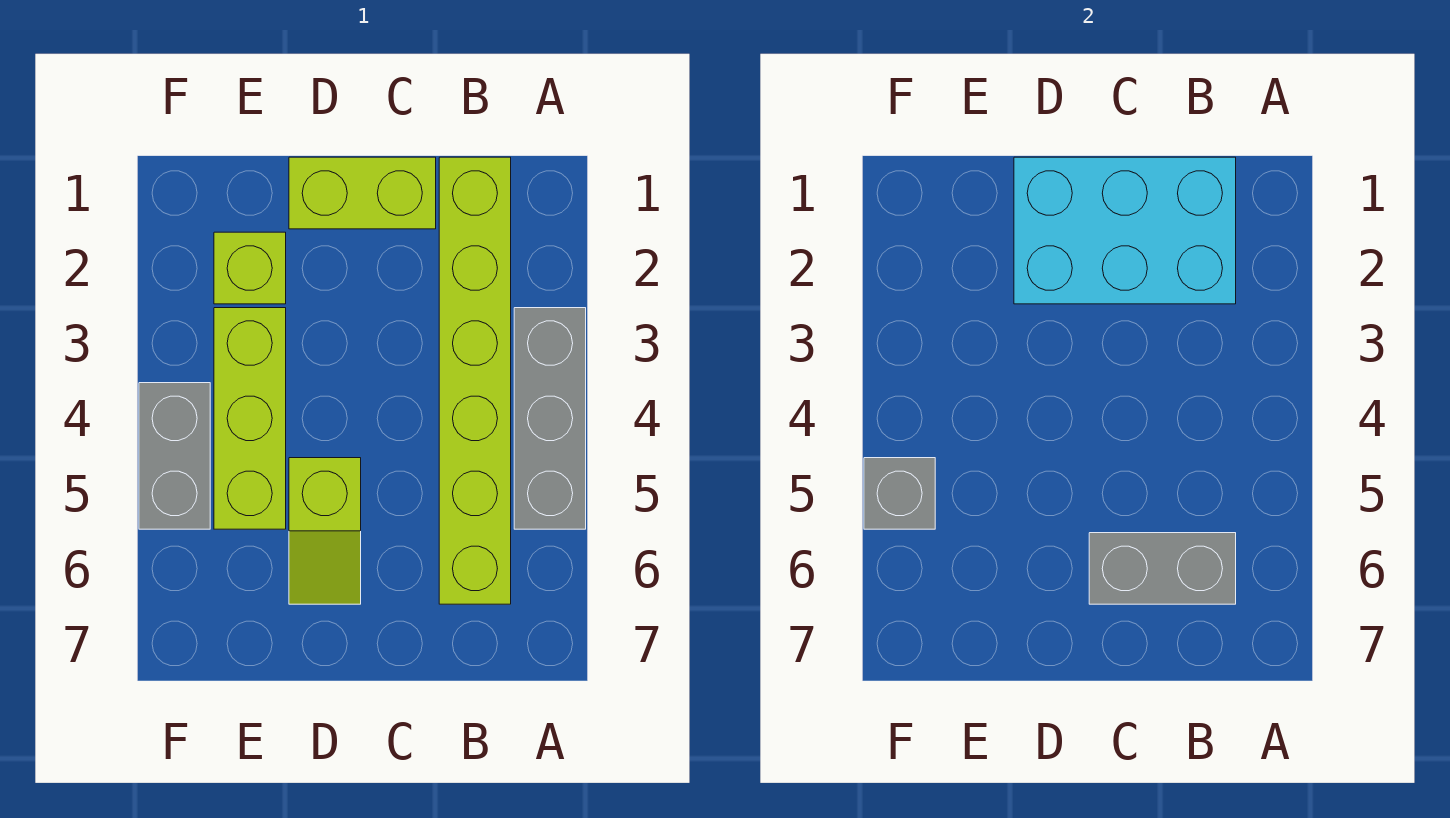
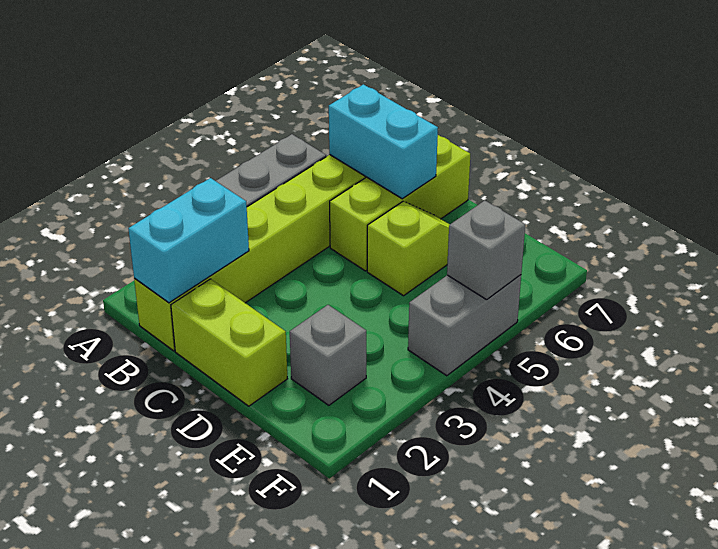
cyan 2x3 brick [1014,157,1236,304] -> cyan 1x2 brick [128,178,249,303]
grey 1x2 brick [1089,533,1236,604] -> cyan 1x2 brick [329,84,438,199]
lime 1x1 brick [214,232,286,304] -> grey 1x1 brick [290,305,366,405]
lime 1x3 brick [214,308,286,529] -> lime 1x3 brick moved to [330,135,470,271]

